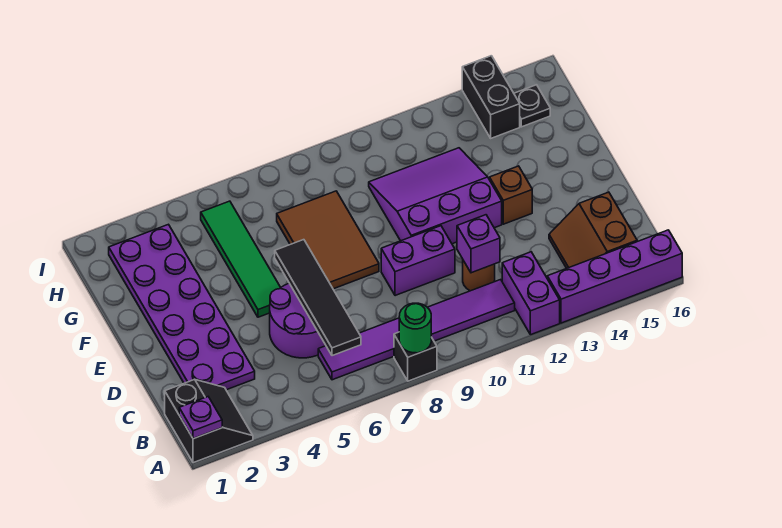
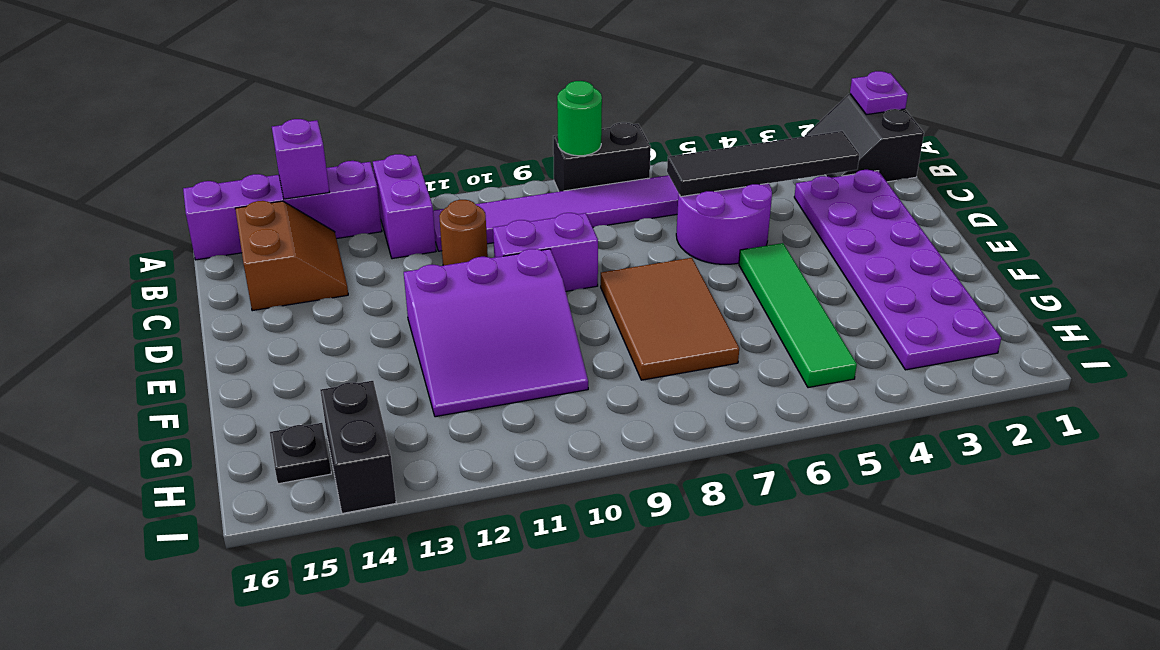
black 1x1 brick [394,332,437,381] -> black 1x2 brick [553,122,651,192]
black 1x4 tile [275,240,361,356] -> black 1x4 tile turned to [667,131,859,197]
purple 1x1 brick [457,215,500,273] -> purple 1x1 brick moved to [272,119,329,199]
brown 1x1 brick [490,166,532,224] -> none

